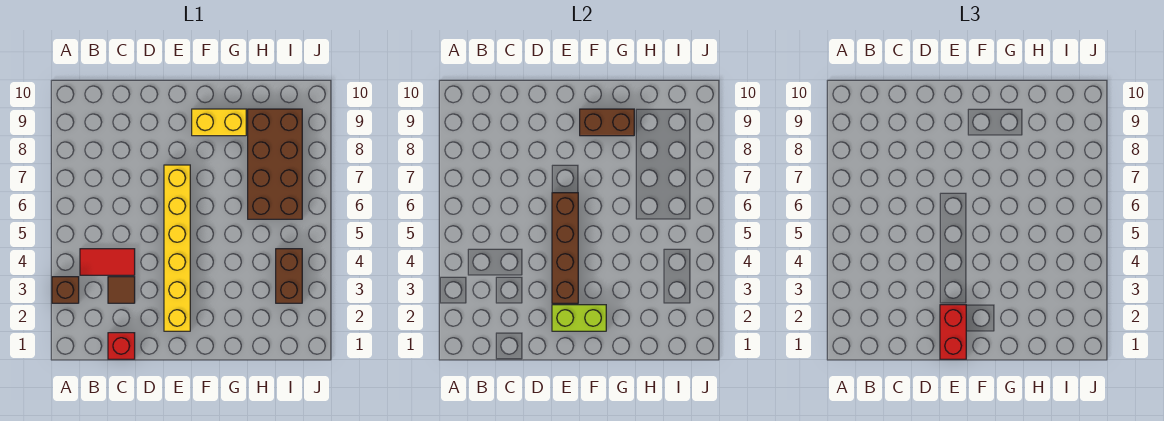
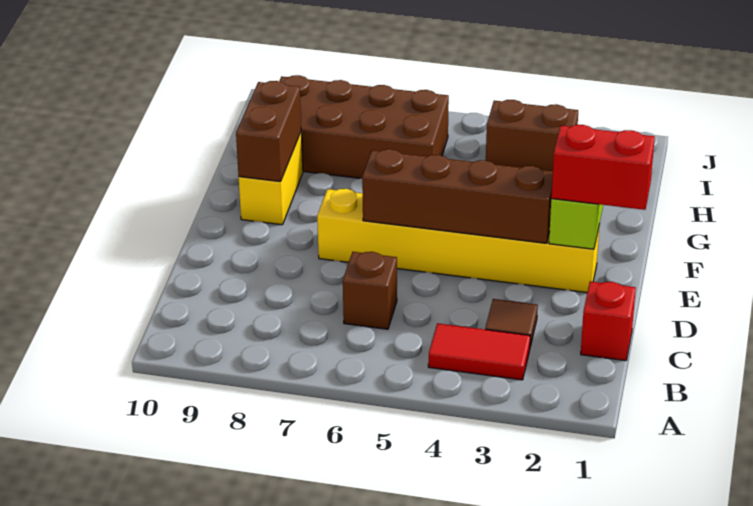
brown 1x1 brick [52,277,79,303] -> brown 1x1 brick moved to [343,252,397,329]
red 1x2 tile [80,249,135,275] -> red 1x2 tile turned to [428,323,531,380]

